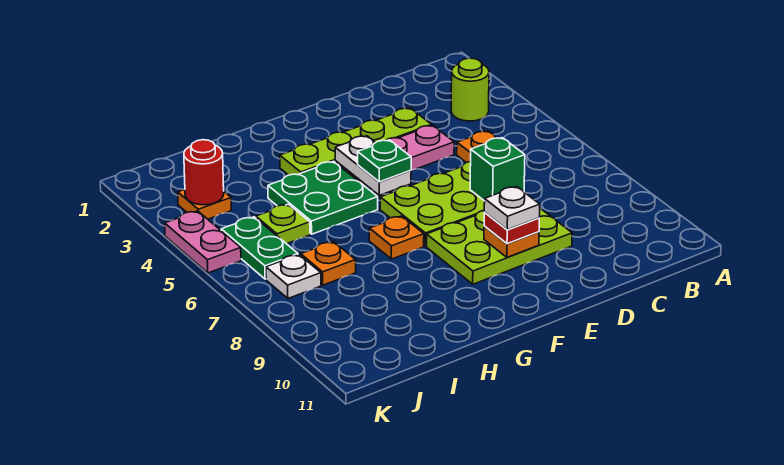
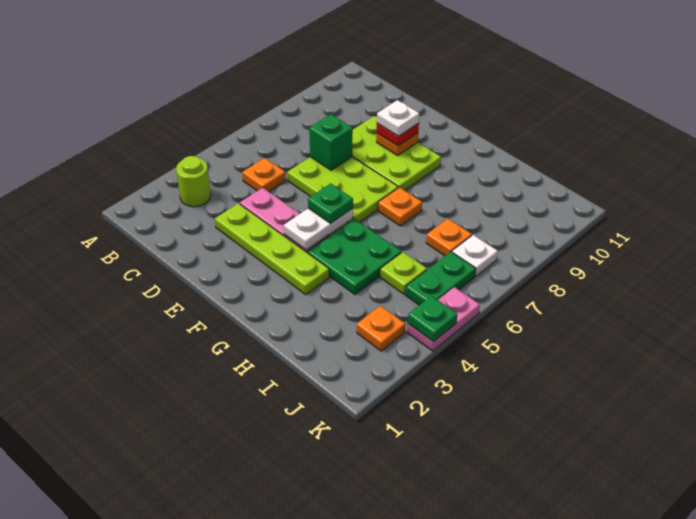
red 1x1 round brick [184,140,224,205] -> none
none -> green 1x1 plate [408,296,457,342]

